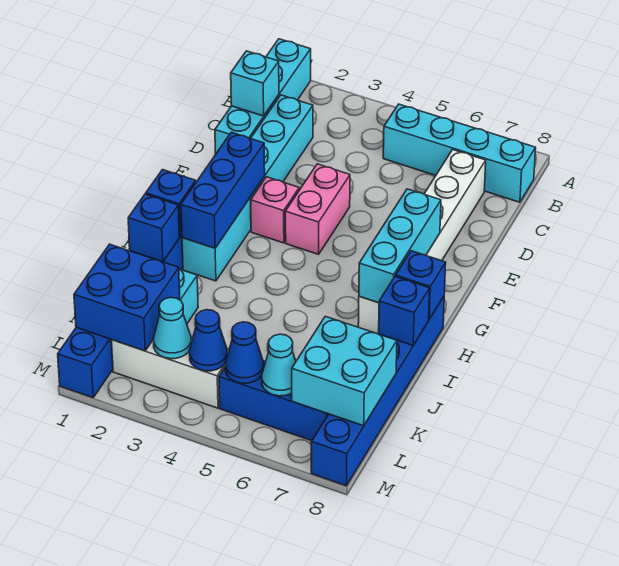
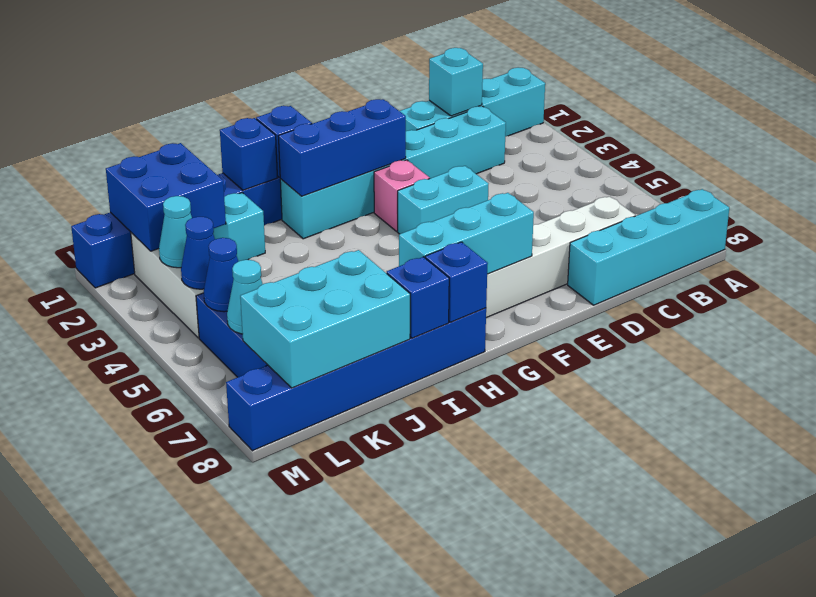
cyan 1x4 brick [383,104,536,202] -> cyan 1x4 brick turned to [568,189,729,305]
pink 1x2 brick [285,164,350,254] -> cyan 1x2 brick [398,166,489,234]
cyan 2x2 brick [292,316,397,426] -> cyan 2x3 brick [240,250,410,388]

